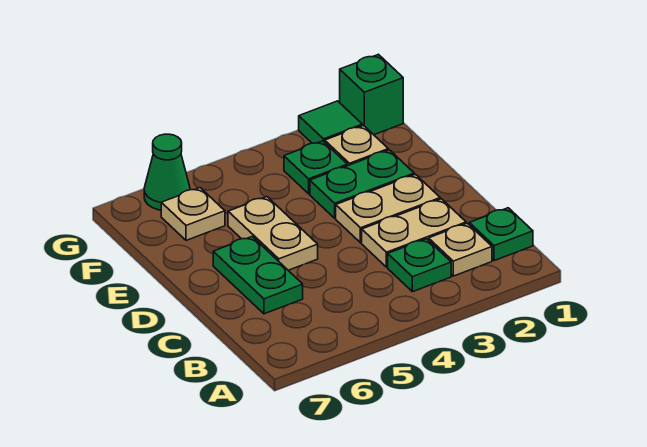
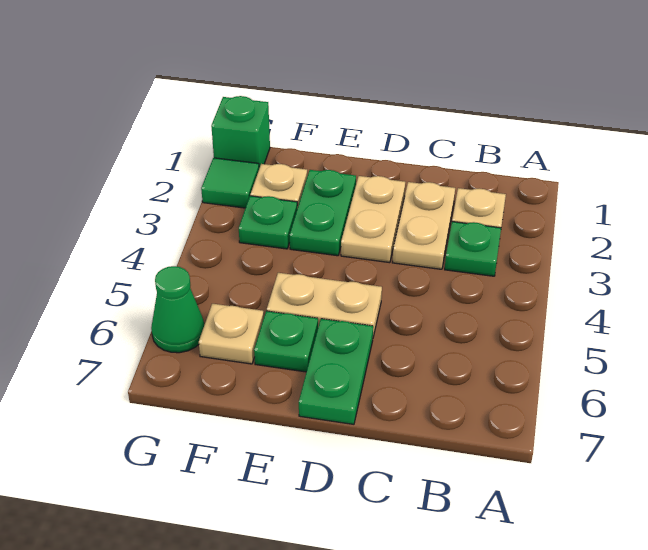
green 1x1 plate [469,208,533,261] -> green 1x1 plate moved to [254,311,318,372]
green 1x2 plate [213,237,303,314] -> green 1x2 plate turned to [299,319,373,424]

